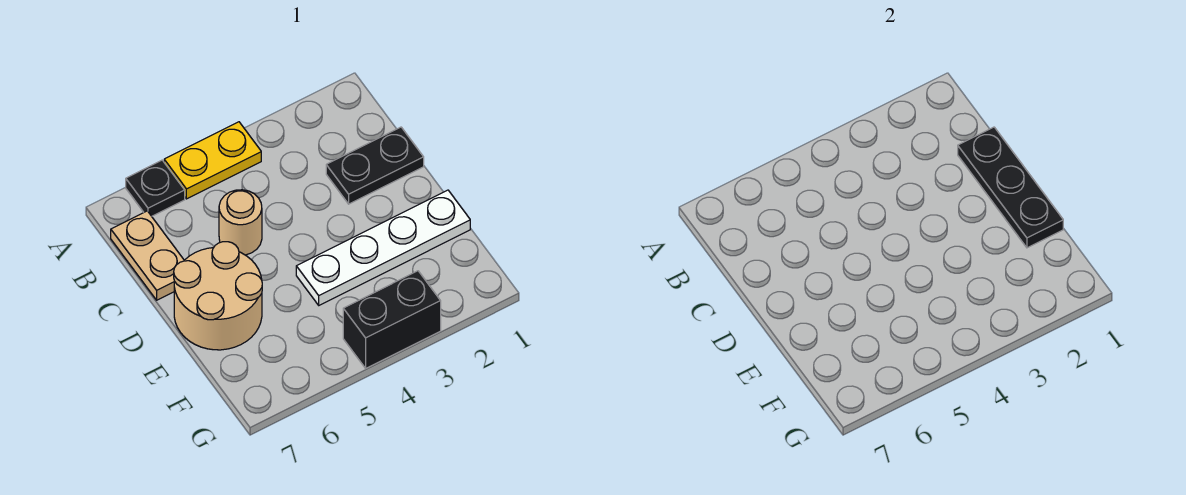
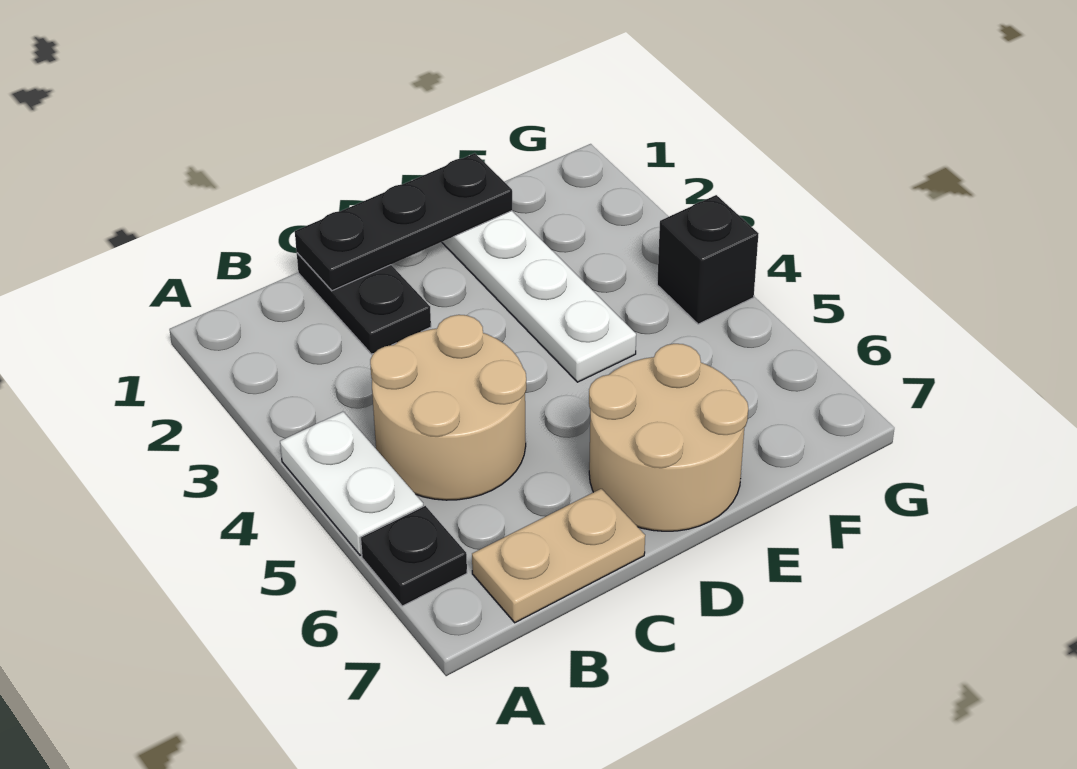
yellow 1x2 plate [164,122,261,199] -> white 1x2 plate [280,412,423,555]
tan 1x1 round brick [219,190,262,255] -> tan 2x2 round brick [370,315,526,500]
black 1x2 brick [343,271,441,368] -> black 1x1 brick [657,195,759,324]

